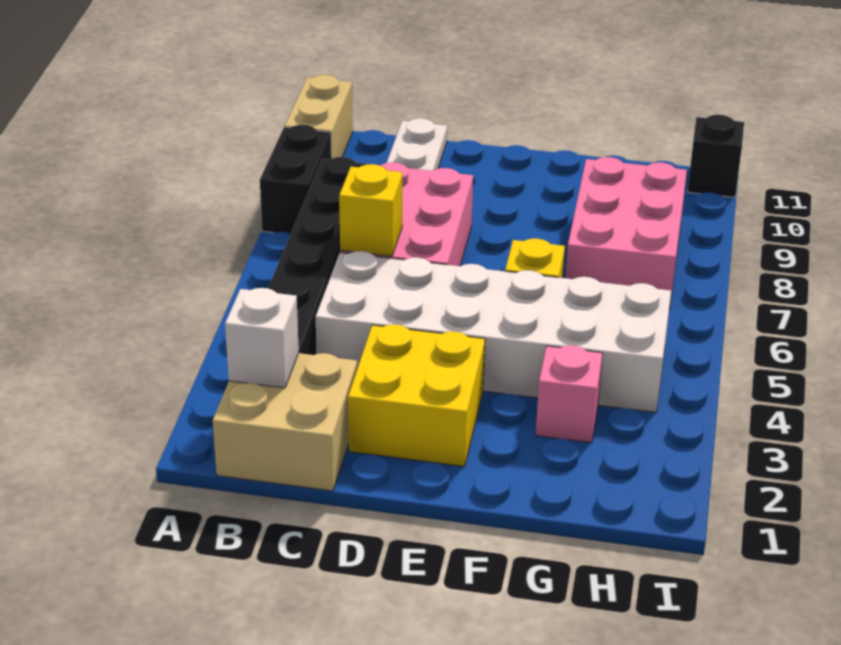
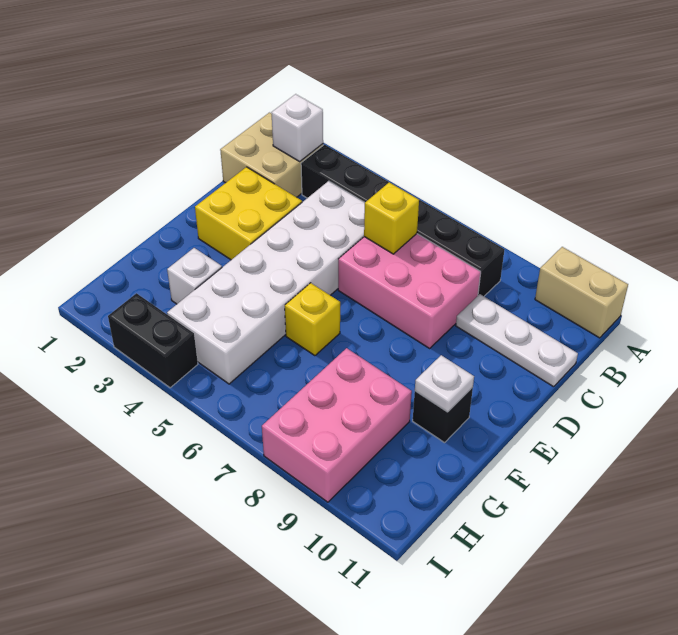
black 1x2 brick [260,125,332,234] -> black 1x2 brick moved to [108,293,198,388]
none -> white 1x1 plate [415,355,474,412]
pink 1x1 brick [536,346,603,443] -> white 1x1 brick [167,248,222,304]
pink 2x3 brick [566,157,687,309] -> pink 2x3 brick turned to [262,348,412,502]
black 1x1 brick [687,115,744,197] -> black 1x1 brick moved to [413,387,473,443]

